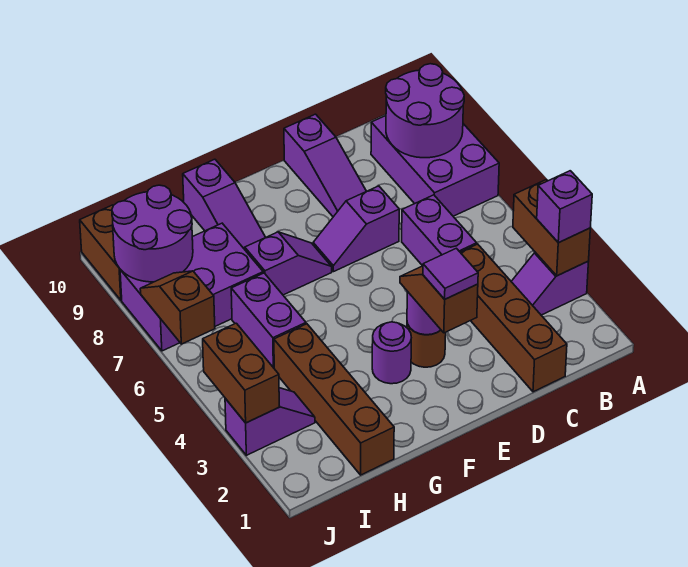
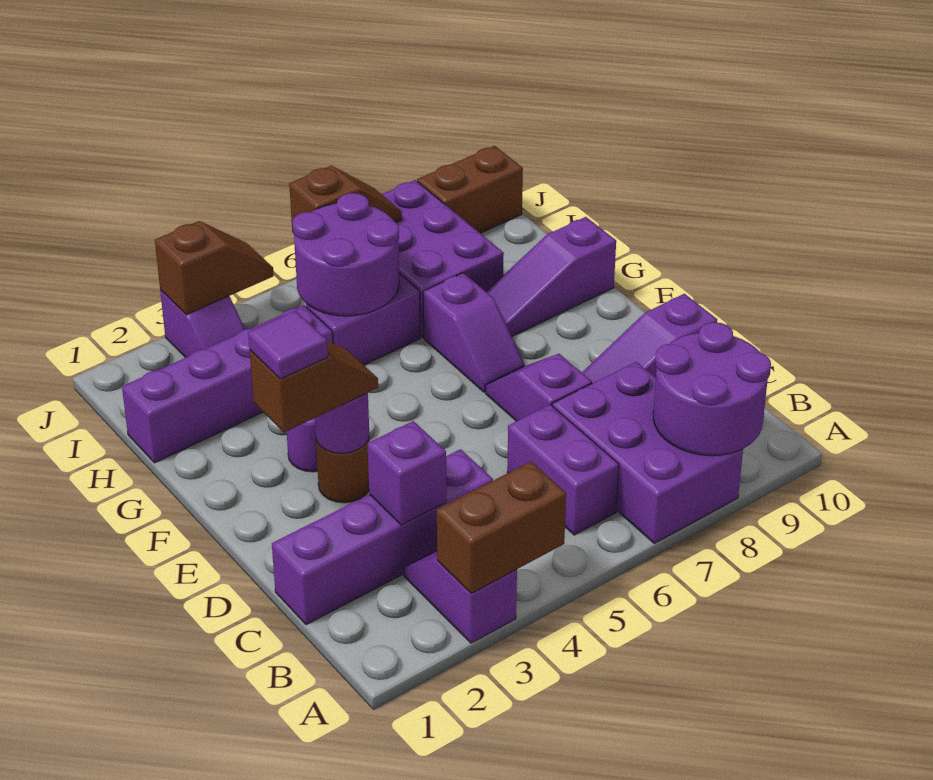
purple 1x1 brick [537,171,592,243] -> purple 1x1 brick moved to [367,421,446,525]
purple 2x3 brick [371,116,499,216] -> purple 2x3 brick turned to [552,362,743,543]
brown 1x4 brick [460,244,567,392] -> purple 1x4 brick [272,449,493,625]
purple 1x2 brick [402,195,477,266] -> purple 1x2 brick turned to [507,405,619,535]
brown 1x4 brick [274,324,394,475] -> purple 1x4 brick [122,305,333,463]
purple 2x2 round brick [112,185,193,282] -> purple 2x2 round brick moved to [293,193,399,316]
brown 1x2 brick [203,323,279,423] -> brown 1x2 slope [155,221,274,315]

